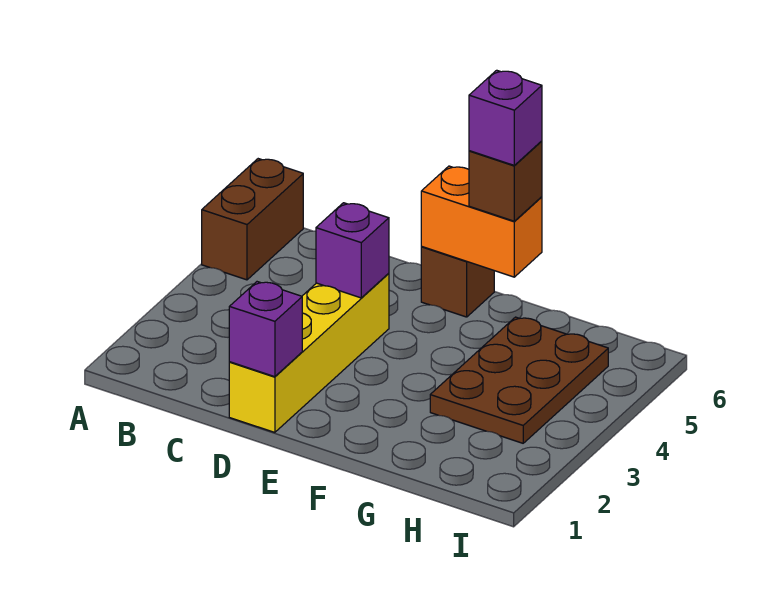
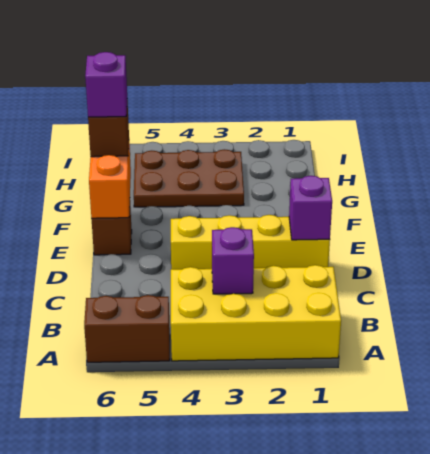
none -> yellow 2x4 brick [171,265,341,361]
purple 1x1 brick [316,203,389,298] -> purple 1x1 brick moved to [212,227,254,294]

